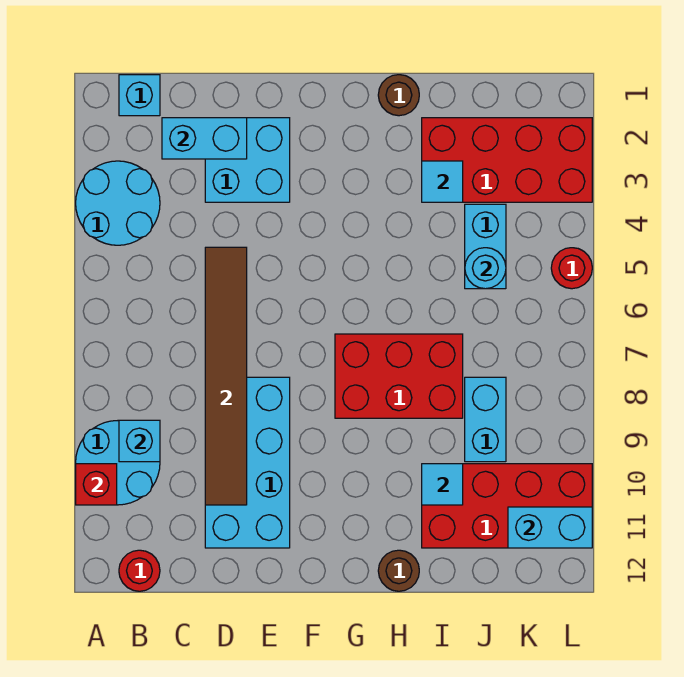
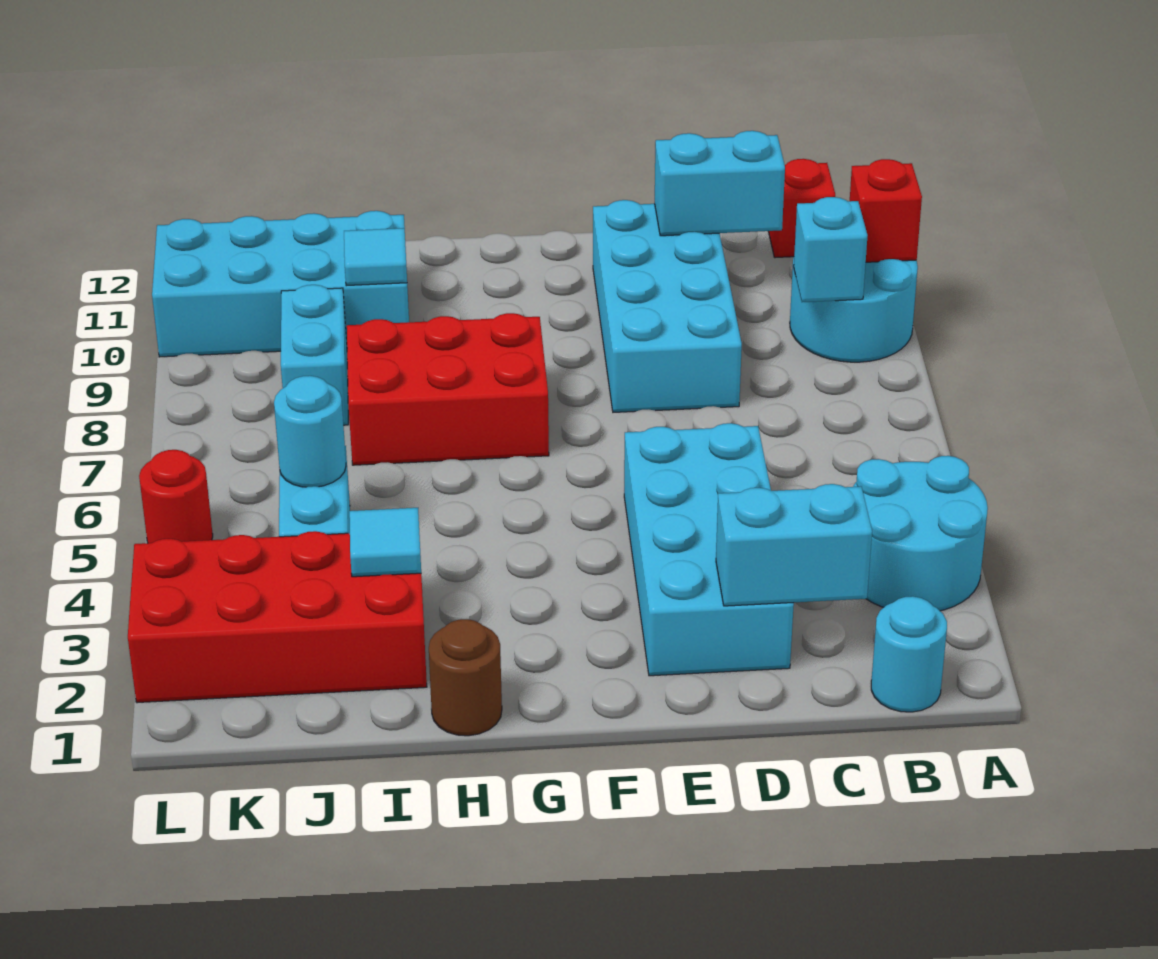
cyan 1x1 brick [119,75,160,116] -> cyan 1x1 round brick [871,596,947,712]
red 1x1 round brick [119,550,160,591] -> red 1x1 brick [768,159,835,258]
cyan 2x2 brick [205,118,290,202] -> cyan 2x4 brick [624,423,794,676]
brown 1x6 tile [205,247,247,505] -> none
brown 1x1 round brick [378,550,419,591] -> none
red 2x4 brick [422,464,592,548] -> cyan 2x4 brick [152,211,409,357]
cyan 1x2 brick [508,507,592,548] -> cyan 1x2 brick moved to [655,131,785,236]

